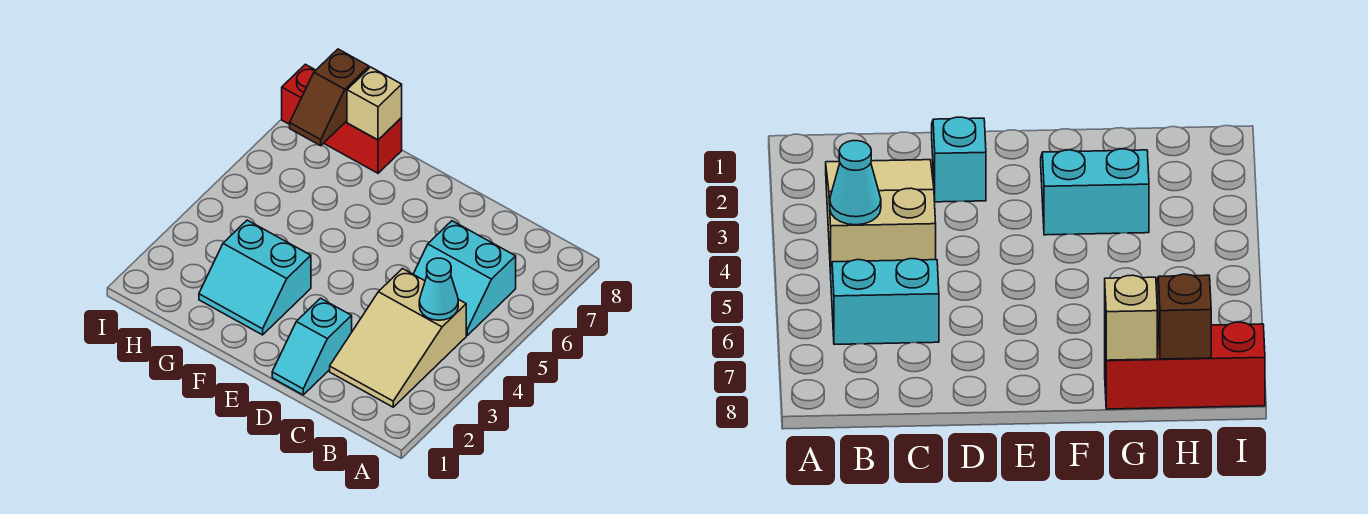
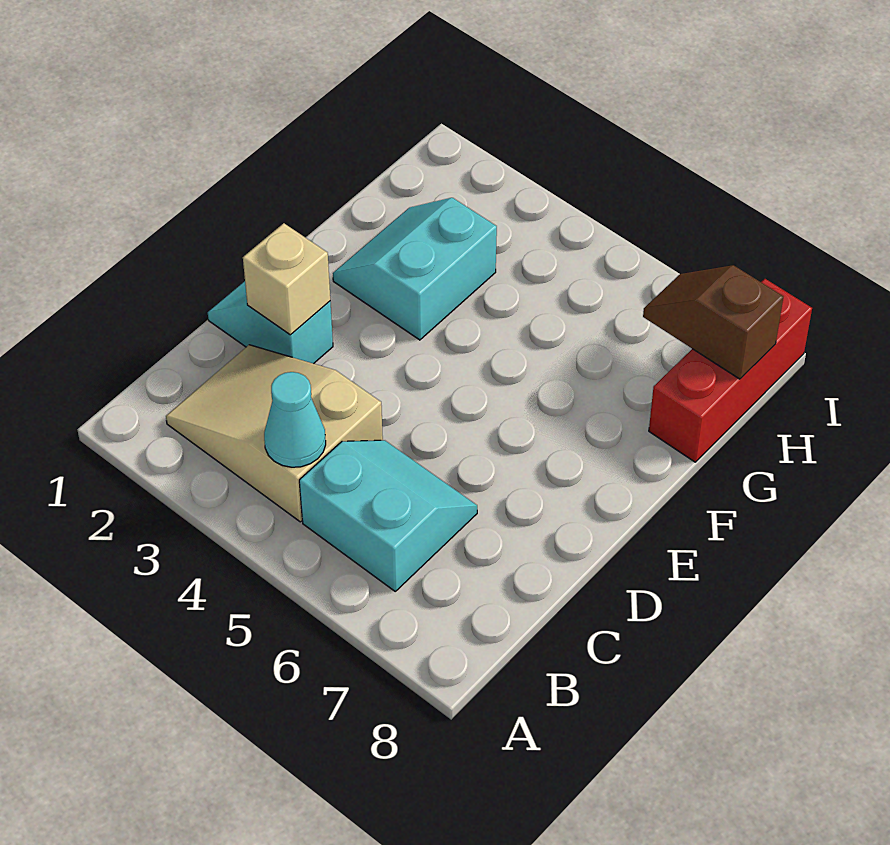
cyan 2x2 slope [413,221,516,335] -> cyan 2x2 slope turned to [299,440,477,591]
tan 1x1 brick [347,67,402,140] -> tan 1x1 brick moved to [243,223,330,335]

